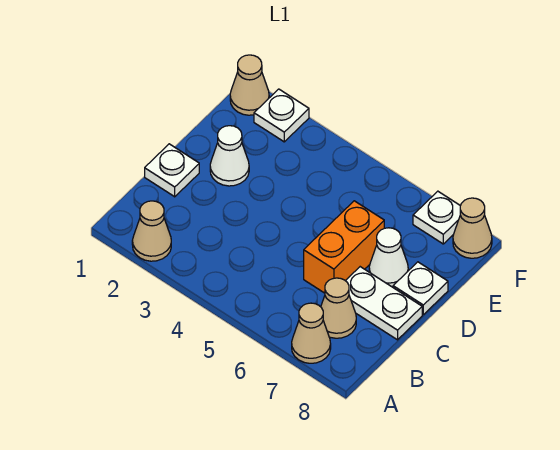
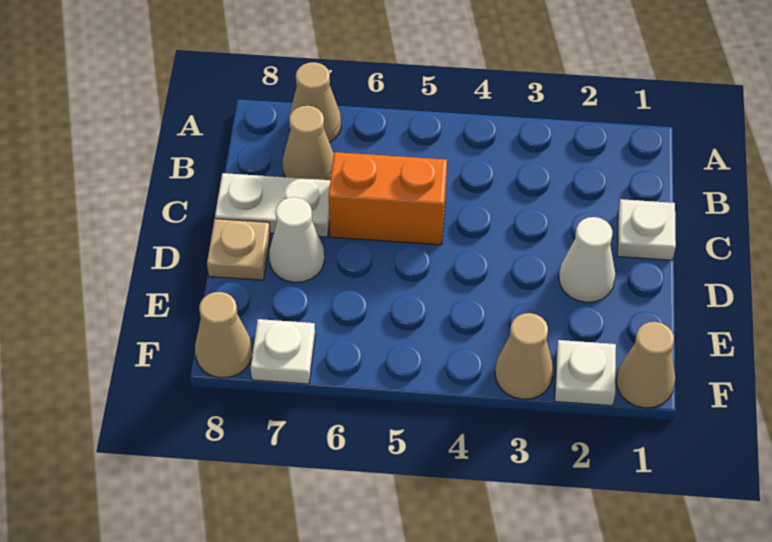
tan 1x1 cone [132,201,171,261] -> tan 1x1 cone moved to [495,313,553,399]
orange 1x2 brick [304,201,384,293] -> orange 1x2 brick turned to [328,152,447,245]
white 1x1 plate [393,262,448,315] -> tan 1x1 plate [207,219,270,280]

